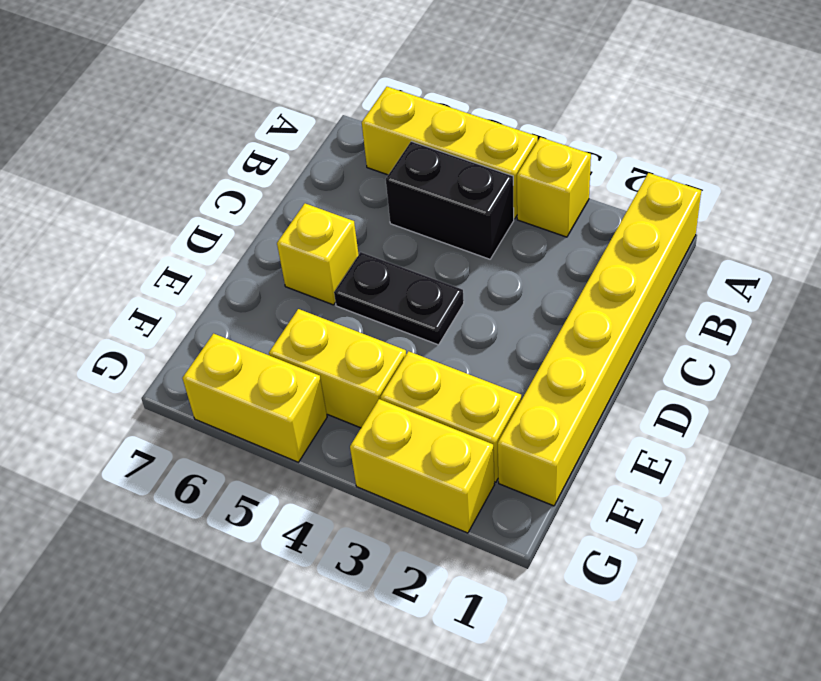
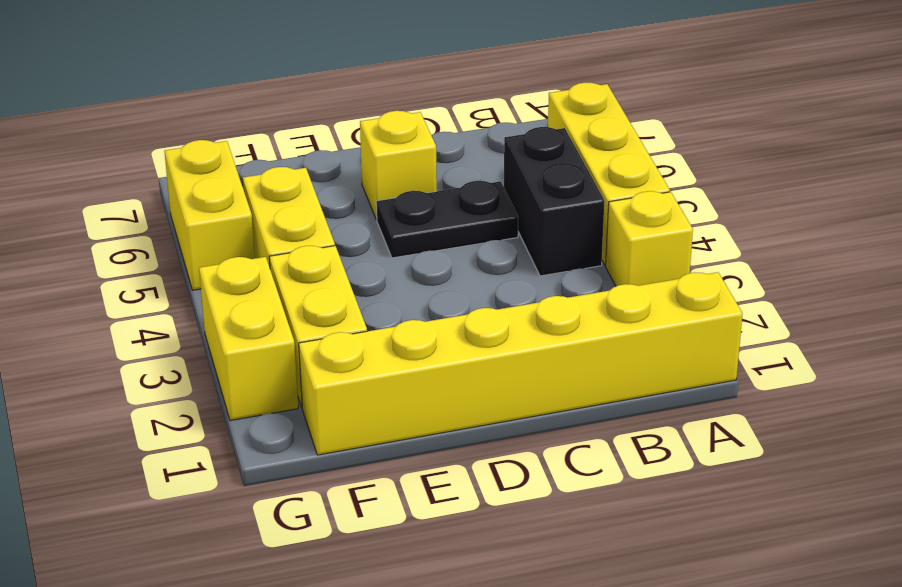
black 1x2 plate [334,252,464,345] -> black 1x2 plate turned to [376,181,518,258]

